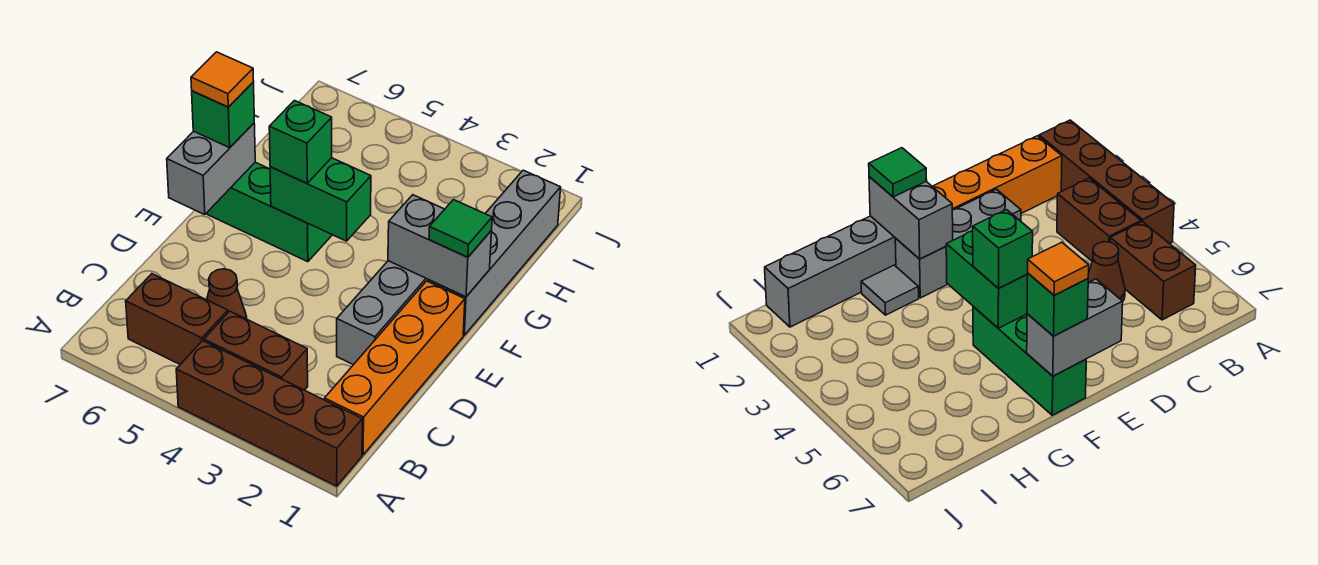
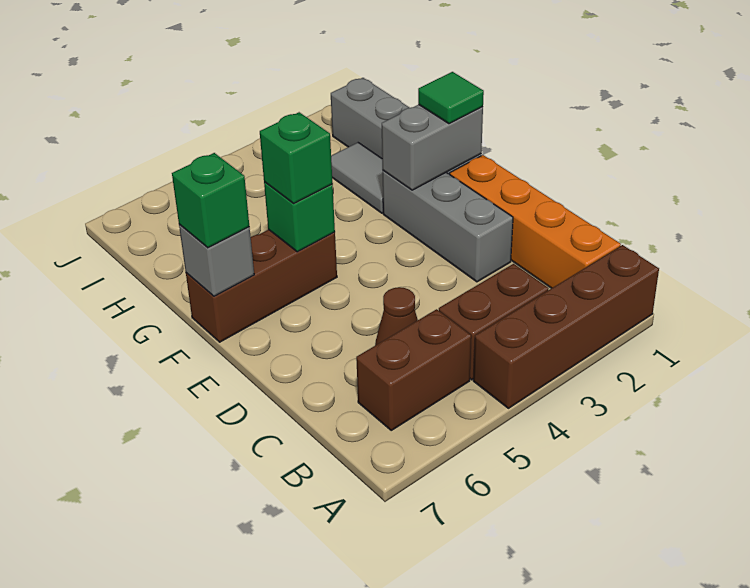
grey 1x2 brick [167,123,255,215] -> grey 1x1 brick [179,224,254,296]
green 1x2 brick [270,158,371,241] -> green 1x1 brick [264,182,335,252]
green 1x3 brick [206,162,332,262] -> brown 1x3 brick [186,229,337,342]
orange 1x1 tile [191,52,254,107] -> none
grey 1x1 tile [861,265,919,315] -> grey 1x2 tile [331,142,383,213]

